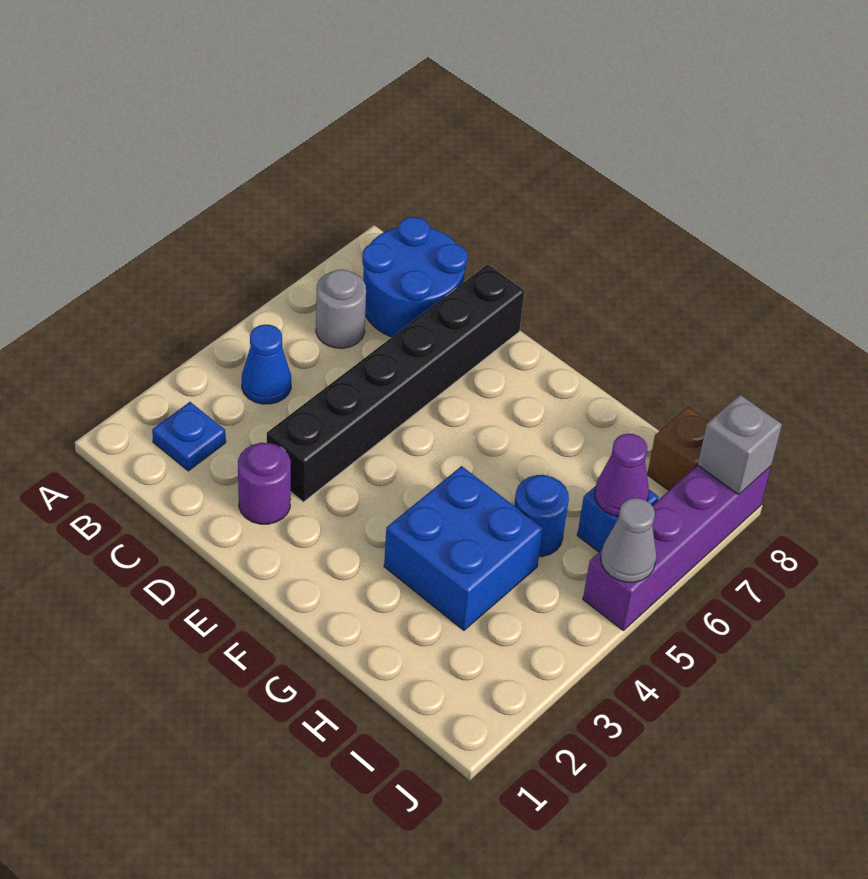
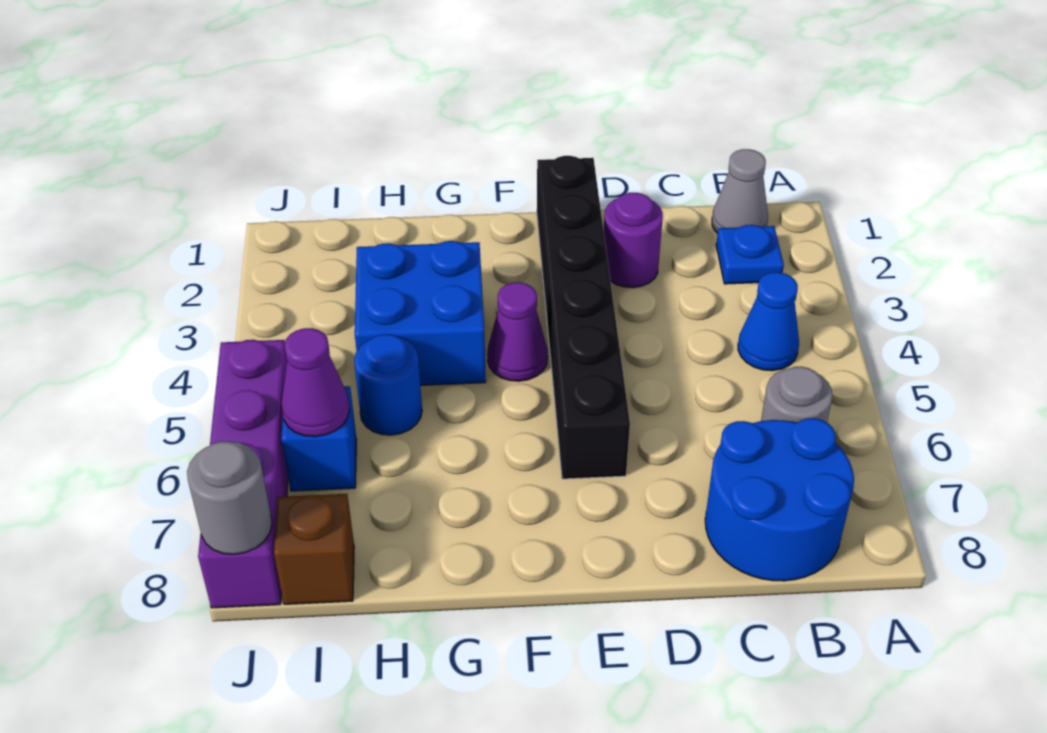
black 1x6 brick [267,264,524,502] -> black 1x6 brick moved to [537,156,630,479]
none -> purple 1x1 cone [487,282,548,381]
grey 1x1 cone [601,498,656,582] -> grey 1x1 cone moved to [712,149,768,233]
grey 1x1 brick [698,395,782,495] -> grey 1x1 round brick [187,441,272,554]

